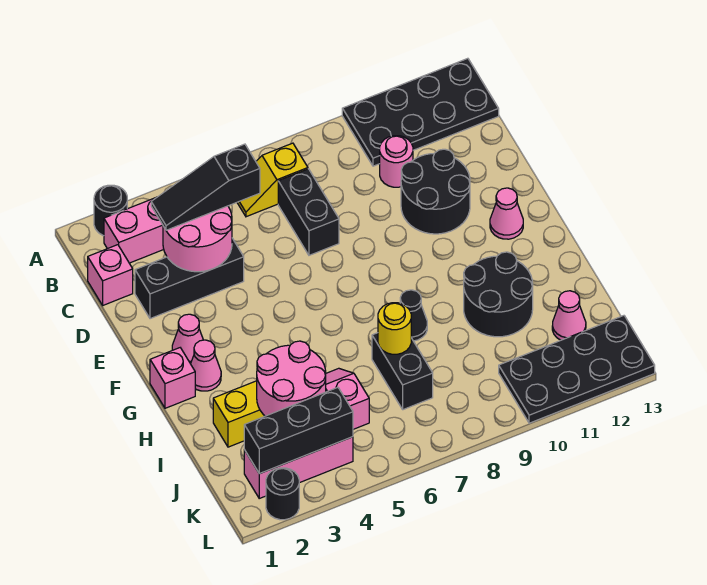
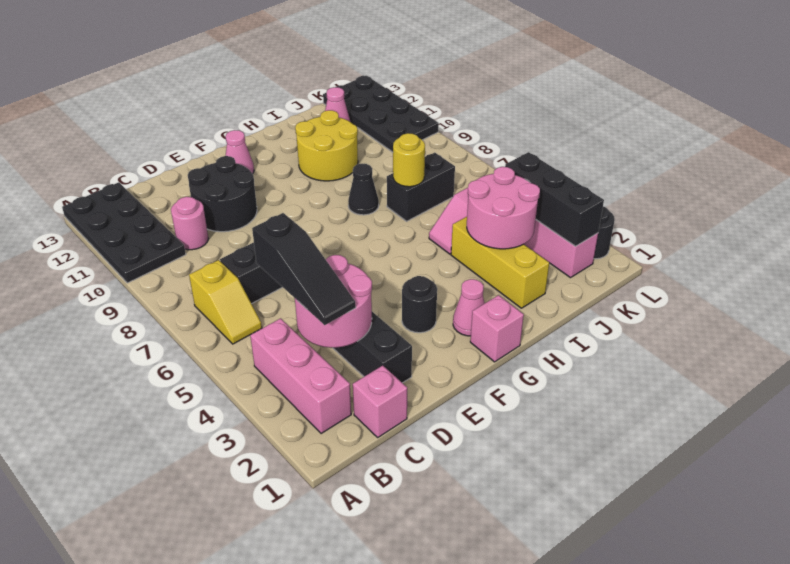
black 1x1 round brick [94,185,127,236] -> black 1x1 round brick moved to [402,276,437,333]
pink 1x1 cone [172,314,203,364] -> none
black 2x2 round brick [464,252,533,337] -> yellow 2x2 round brick [295,110,358,181]

